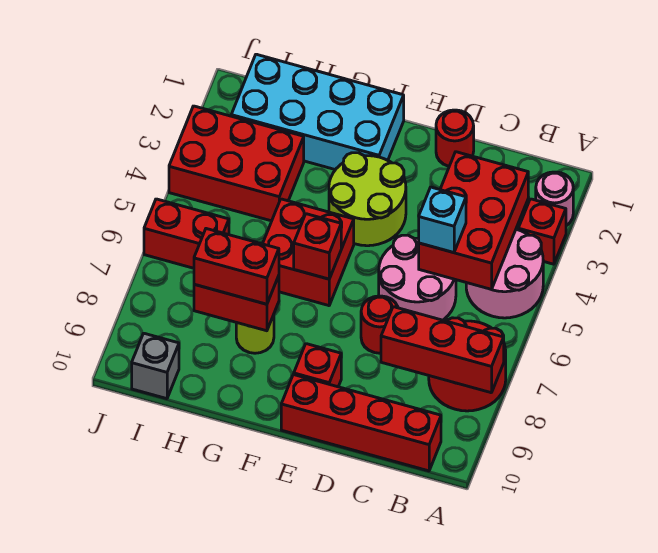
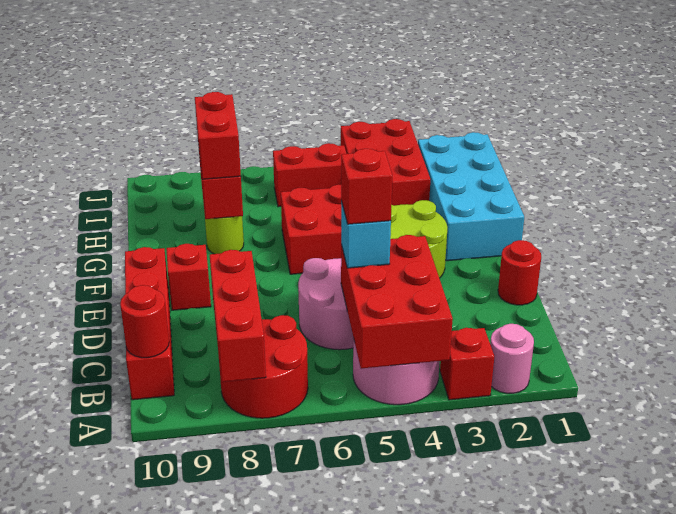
red 2x3 brick [419,152,528,289] -> red 2x3 brick turned to [341,235,453,369]
red 1x1 round brick [361,296,398,353] -> red 1x1 round brick moved to [120,285,169,358]
red 1x1 brick [294,214,341,279] -> red 1x1 brick moved to [341,149,392,224]
red 1x2 brick [144,199,229,268] -> red 1x2 brick turned to [273,143,346,207]
grey 1x1 brick [132,333,179,399] -> none

